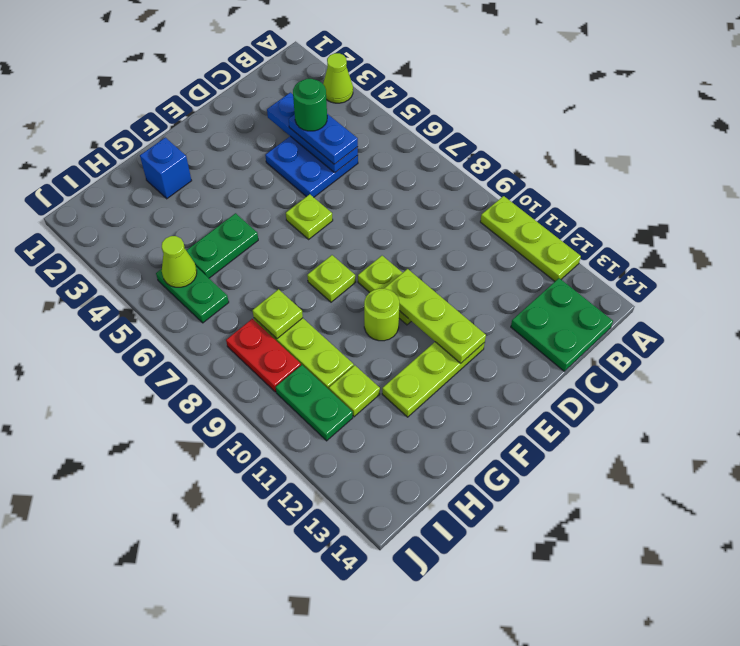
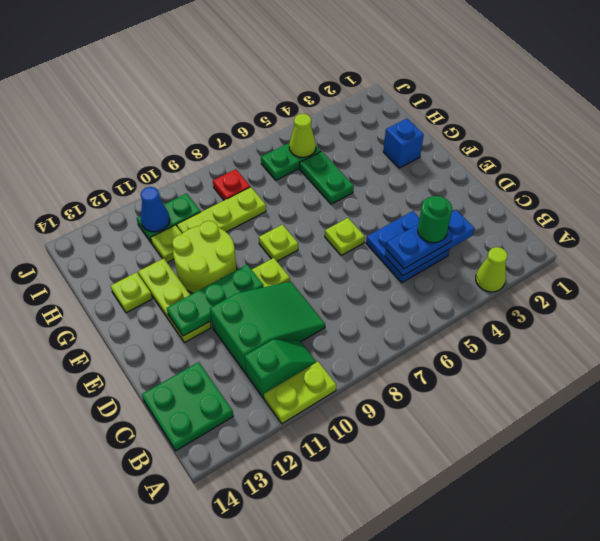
lime 1x3 plate [480,196,581,281] -> lime 1x2 plate [264,362,336,424]
none -> green 1x2 slope [245,340,316,398]
none -> green 2x3 slope [210,281,325,374]
lime 1x3 plate [384,269,486,363] -> green 1x3 plate [167,265,264,336]
lime 1x1 round brick [364,289,399,341] -> lime 2x2 round brick [172,221,237,293]
lime 1x1 plate [253,289,303,339] -> lime 1x1 plate moved to [111,272,152,313]
red 1x2 plate [226,319,301,392] -> red 1x1 plate [213,169,250,200]
none -> blue 1x1 cone [141,187,170,232]

